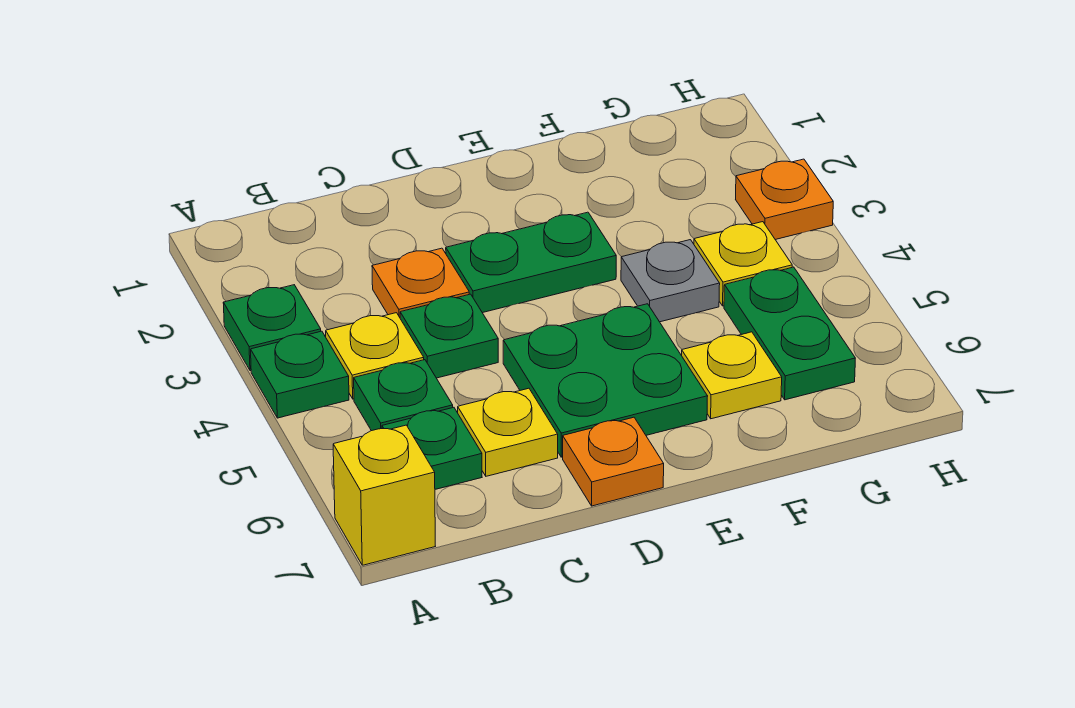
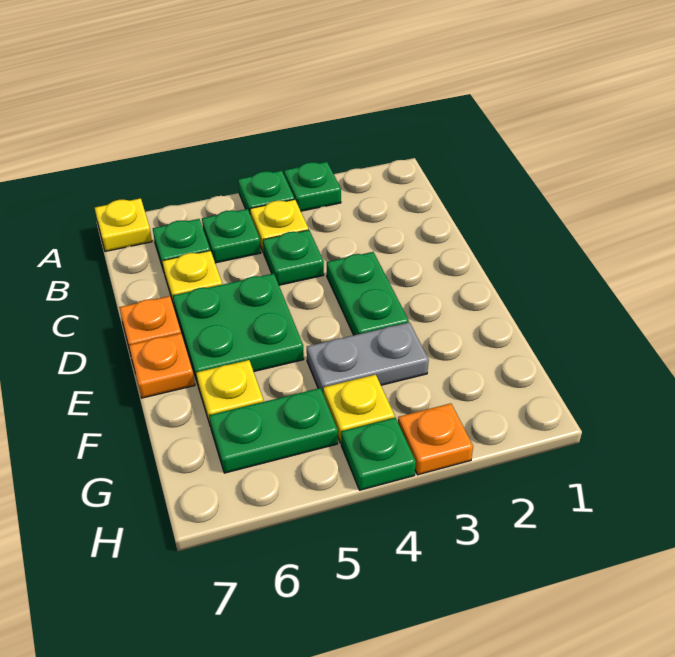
yellow 1x1 brick [333,425,435,565] -> yellow 1x1 plate [95,198,152,251]
orange 1x1 plate [372,248,469,317] -> orange 1x1 plate moved to [129,333,195,398]
grey 1x1 plate [621,240,720,322] -> grey 1x2 plate [307,322,429,392]
none -> green 1x1 plate [341,418,416,490]

